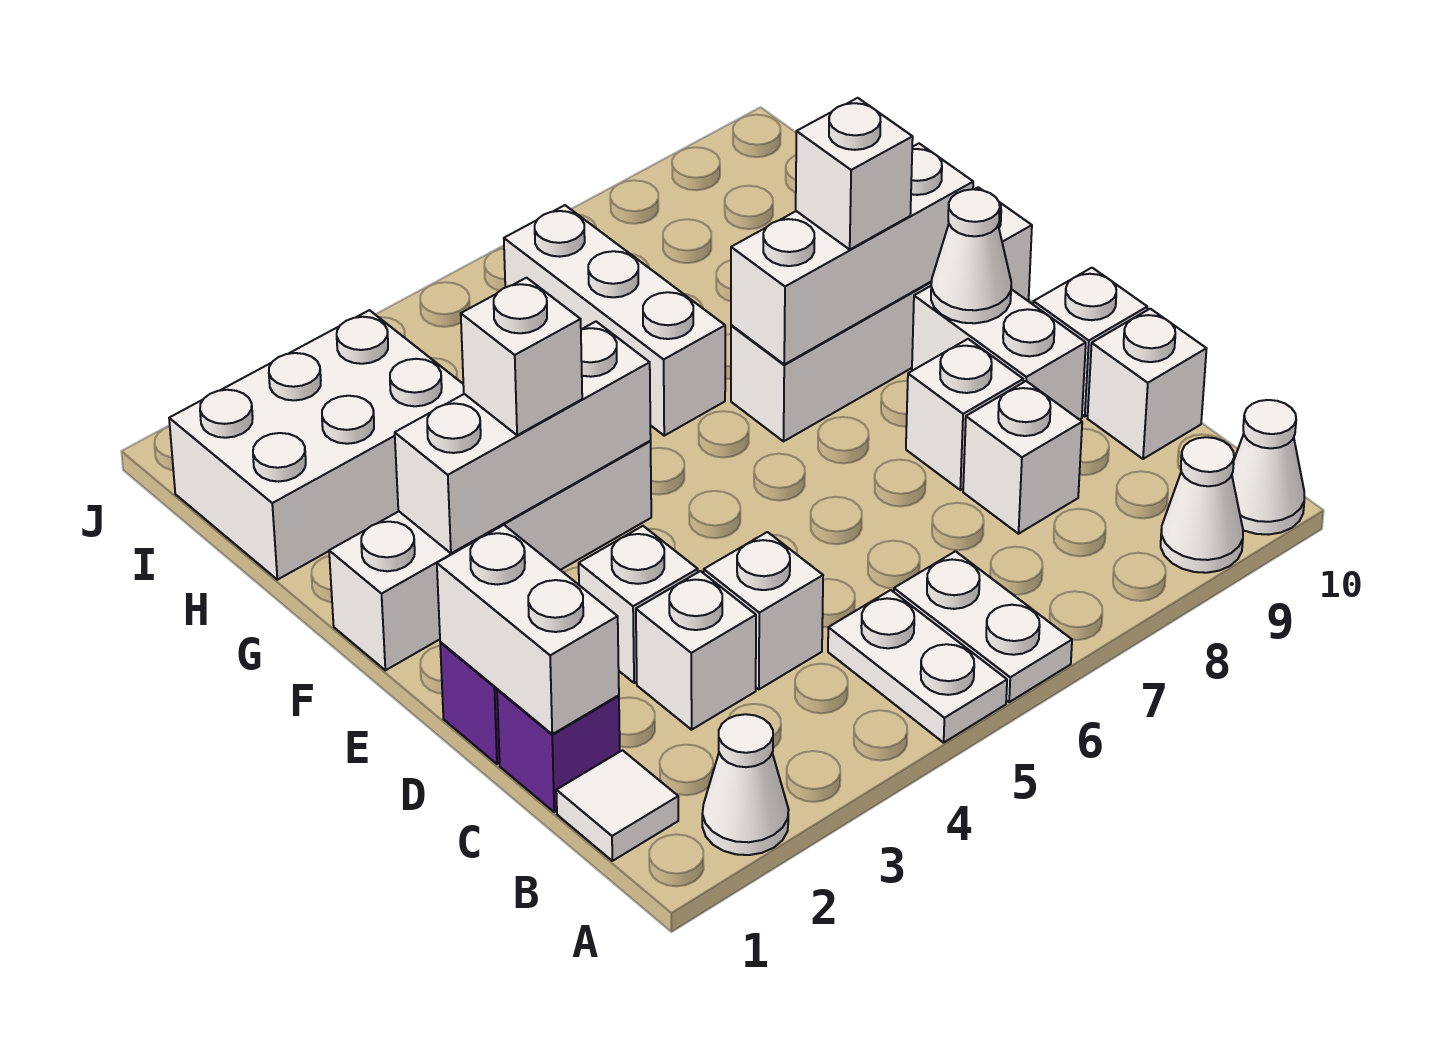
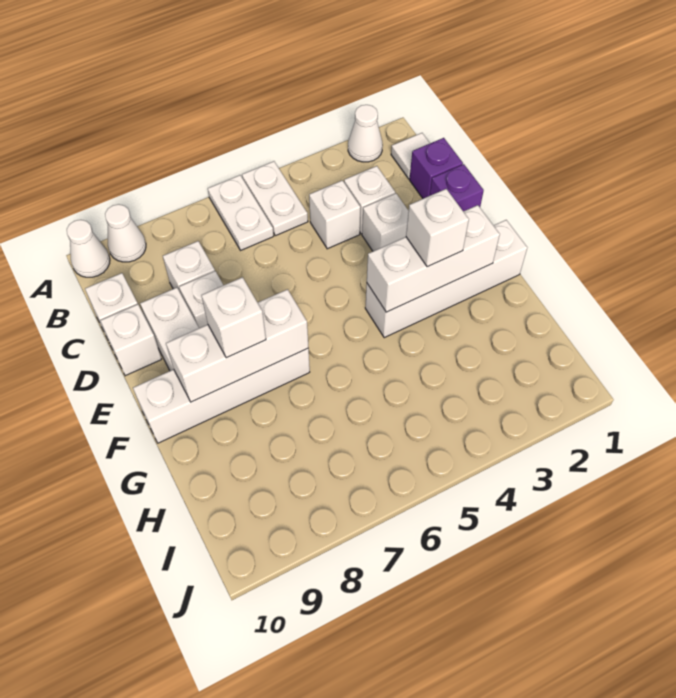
white 1x2 brick [437,525,619,734] -> none
white 1x1 cone [931,189,1011,323] -> none
white 1x3 brick [504,205,725,436] -> none
white 2x3 brick [169,310,464,580] -> none

